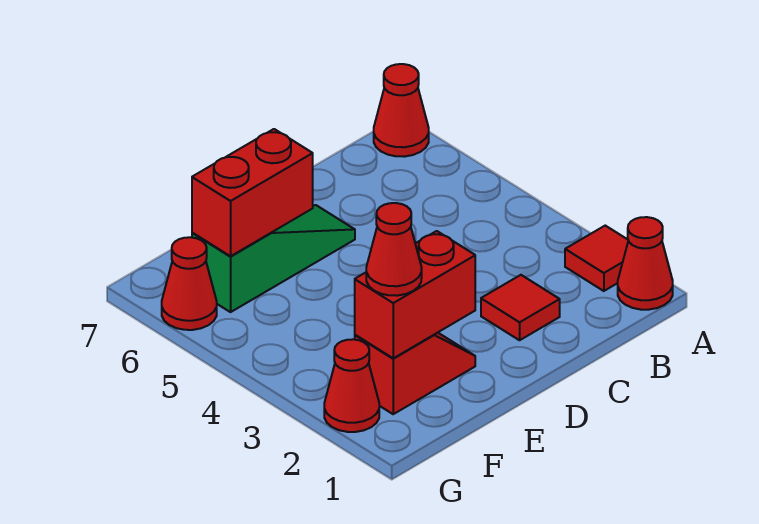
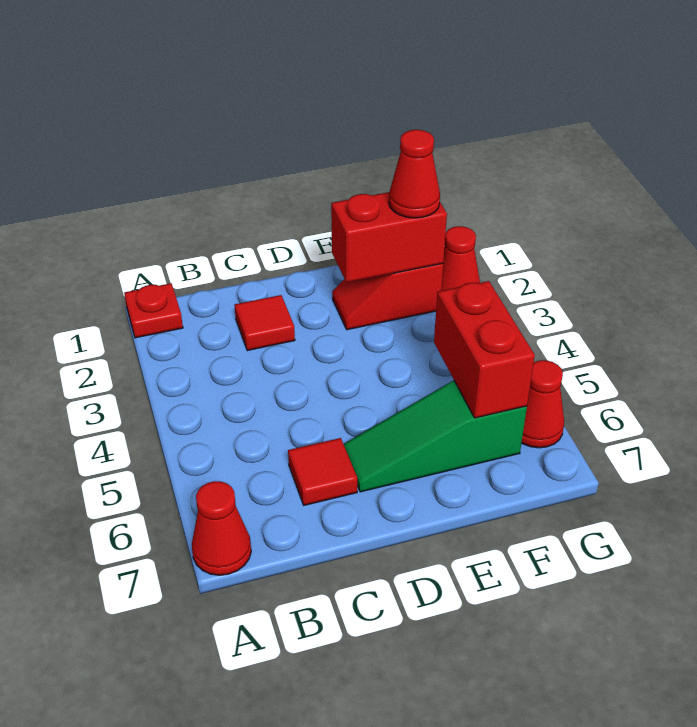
red 1x1 cone [618,217,673,310] -> red 1x1 plate [124,283,183,338]
red 1x1 tile [565,226,628,291] -> red 1x1 tile moved to [288,438,357,505]
red 1x2 brick [192,129,313,256] -> red 1x2 brick turned to [434,281,535,418]

